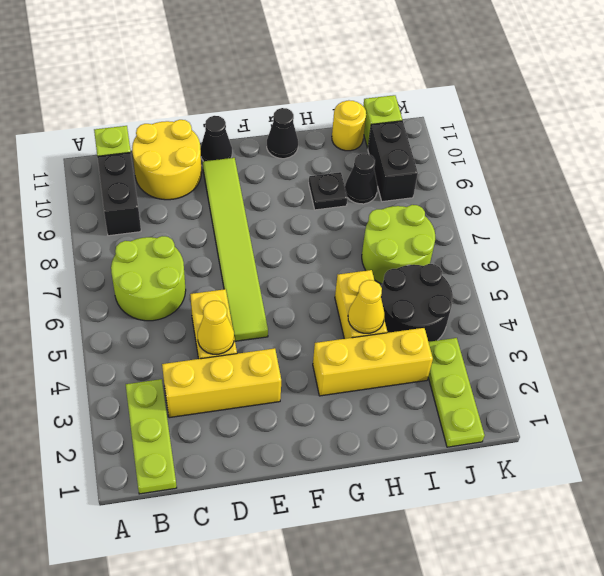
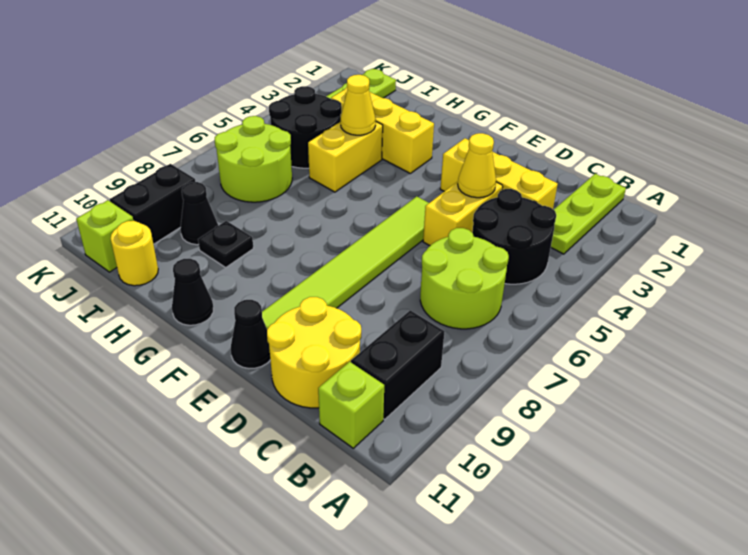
none -> black 2x2 round brick [472,189,556,284]

